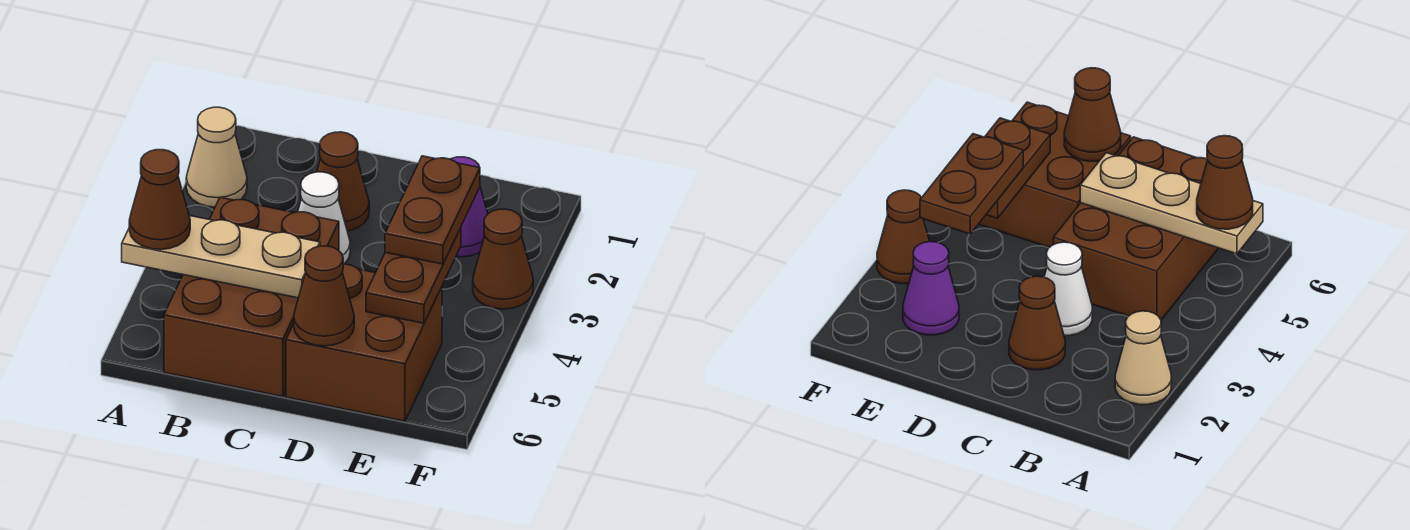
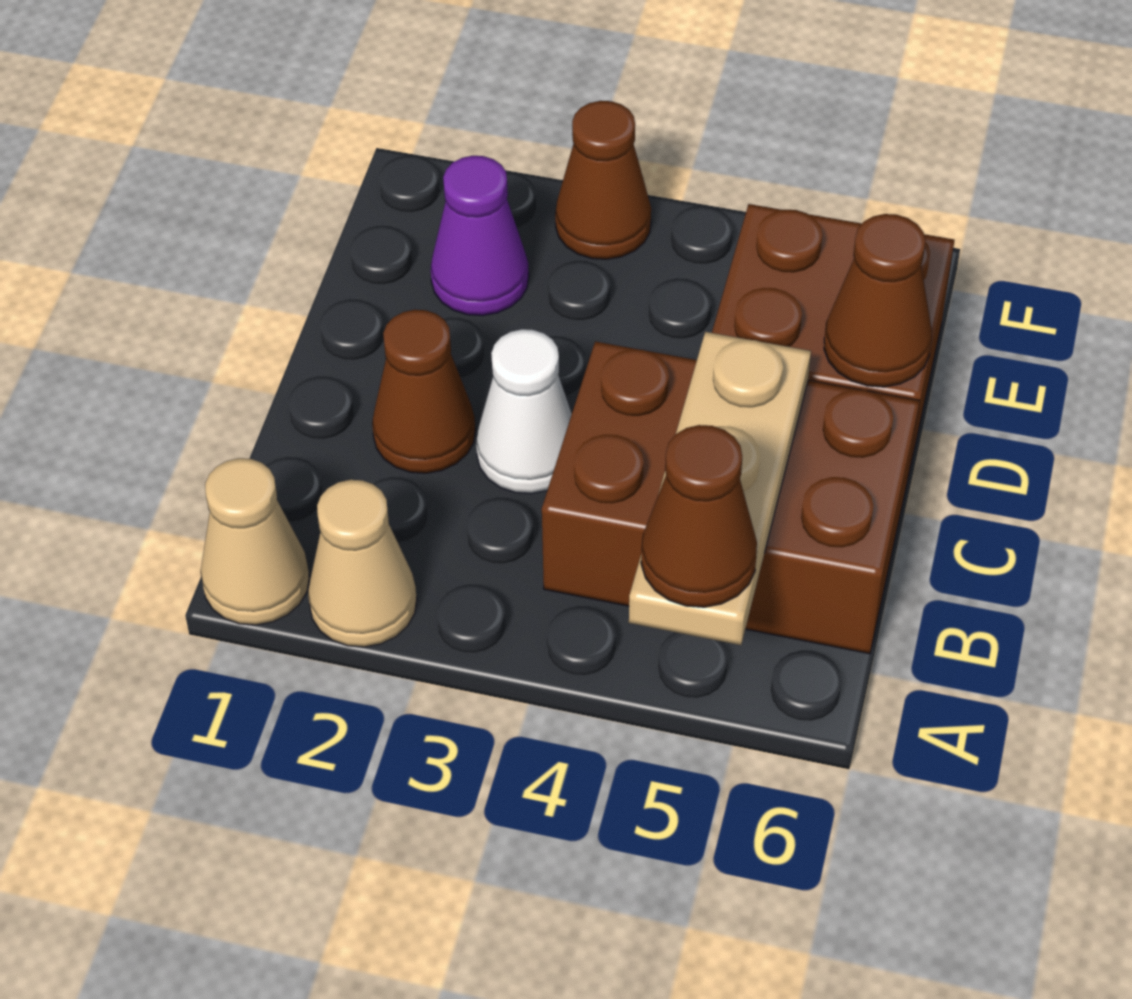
none -> tan 1x1 cone [200,458,309,625]
brown 1x2 plate [385,156,480,264] -> none
brown 1x2 plate [366,228,461,323] -> none

